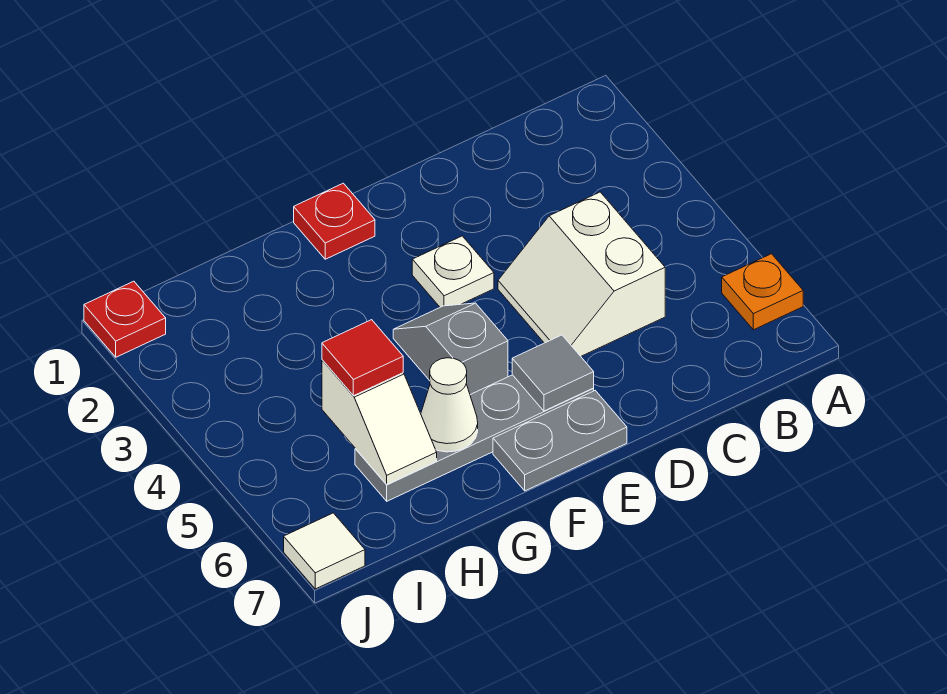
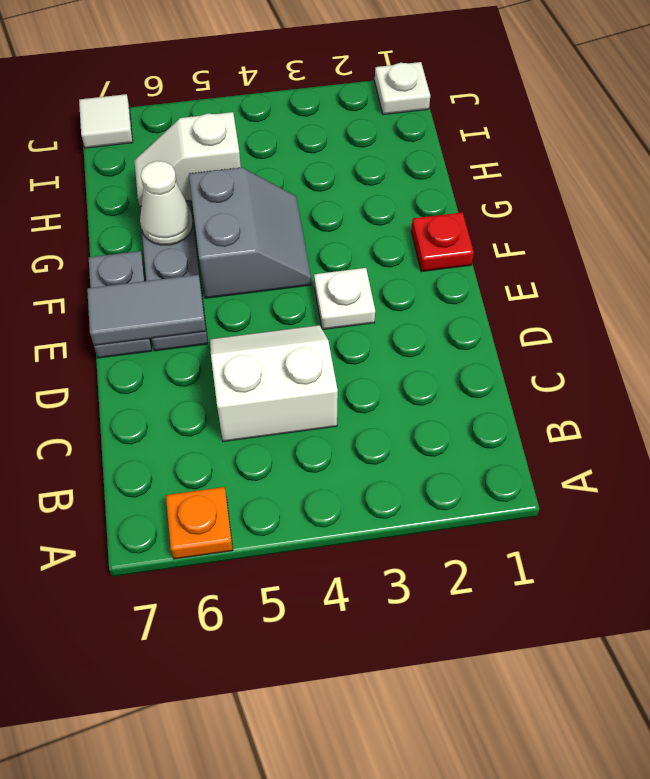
grey 1x1 tile [512,335,594,411] -> grey 1x2 tile [87,275,206,345]
grey 1x2 slope [393,303,508,395] -> grey 2x2 slope [189,168,311,298]
red 1x1 tile [322,320,403,396] -> none
red 1x1 plate [84,281,166,357] -> white 1x1 plate [375,62,430,115]

